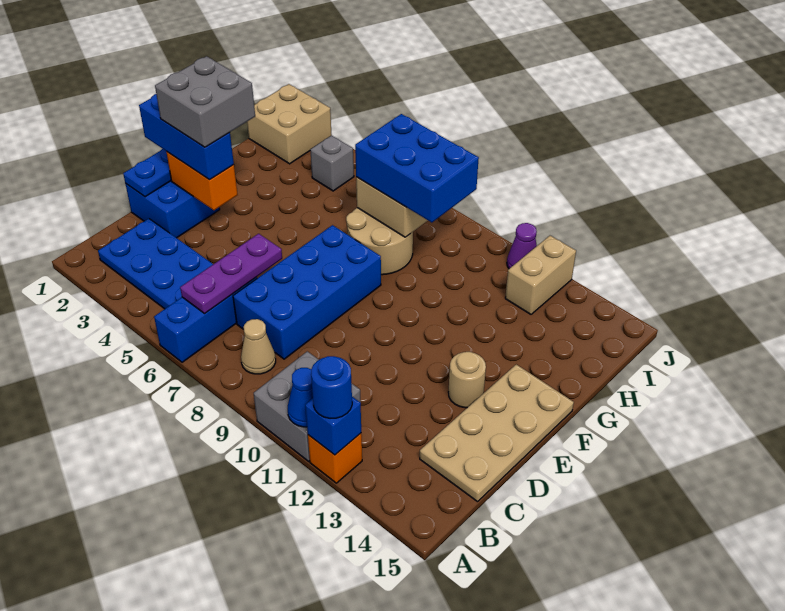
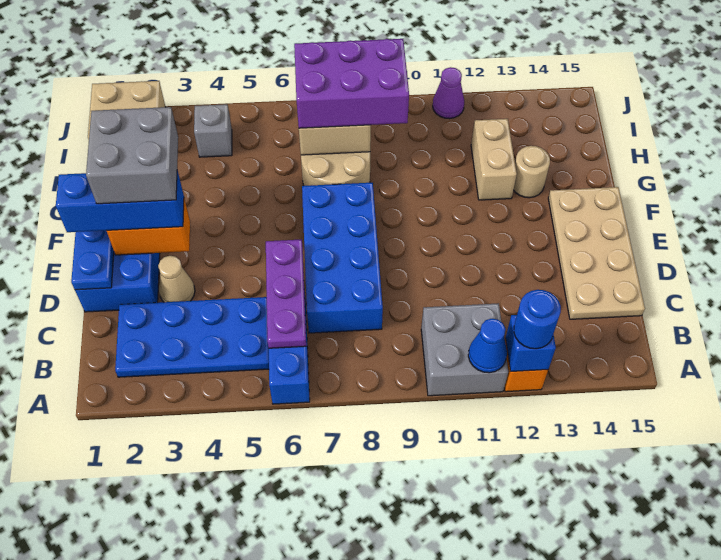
tan 1x1 cone [241,319,276,374] -> tan 1x1 cone moved to [158,256,195,302]
tan 1x1 round brick [448,352,486,408] -> tan 1x1 round brick moved to [514,146,550,198]
blue 2x3 brick [355,114,479,223] -> purple 2x3 brick [294,39,409,128]
tan 1x2 brick [505,236,576,314] -> tan 1x2 brick moved to [471,119,517,200]

